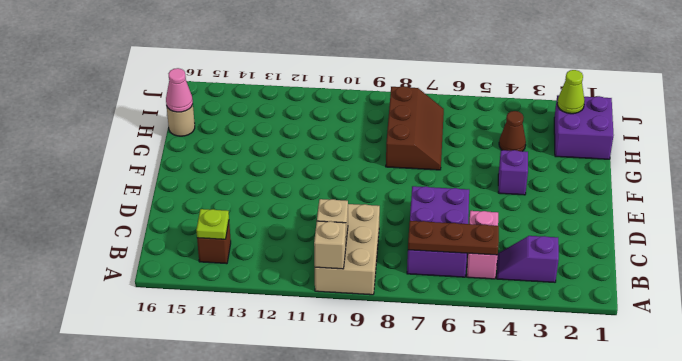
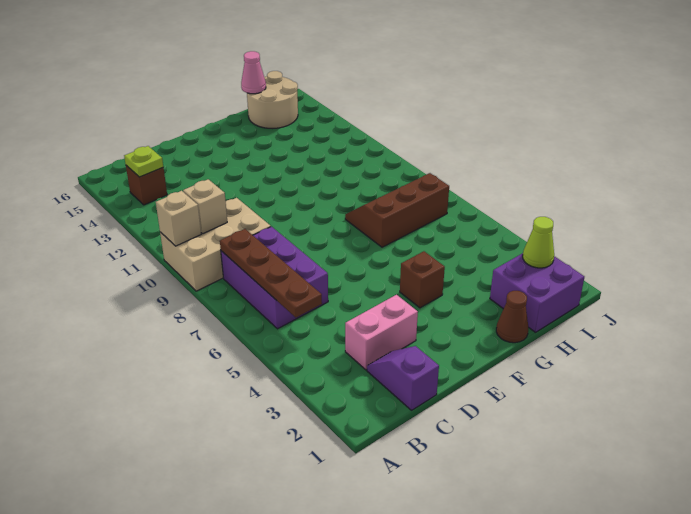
purple 1x2 slope [497,236,559,282] -> purple 1x2 slope moved to [367,346,439,410]
pink 1x2 brick [467,211,498,279] -> pink 1x2 brick moved to [345,295,418,370]
brown 1x3 plate [408,221,499,255] -> brown 1x4 plate [220,229,322,317]
purple 2x3 brick [407,186,469,277] -> purple 2x3 brick turned to [221,227,328,329]
purple 1x1 brick [498,150,528,195] -> brown 1x1 brick [400,251,445,308]
brown 2x3 slope [386,86,444,170] -> brown 2x3 slope turned to [345,173,449,247]
brown 1x1 cone [499,111,526,151] -> brown 1x1 cone moved to [496,291,528,343]
tan 1x1 round brick [167,104,195,136] -> tan 2x2 round brick [247,71,298,128]

